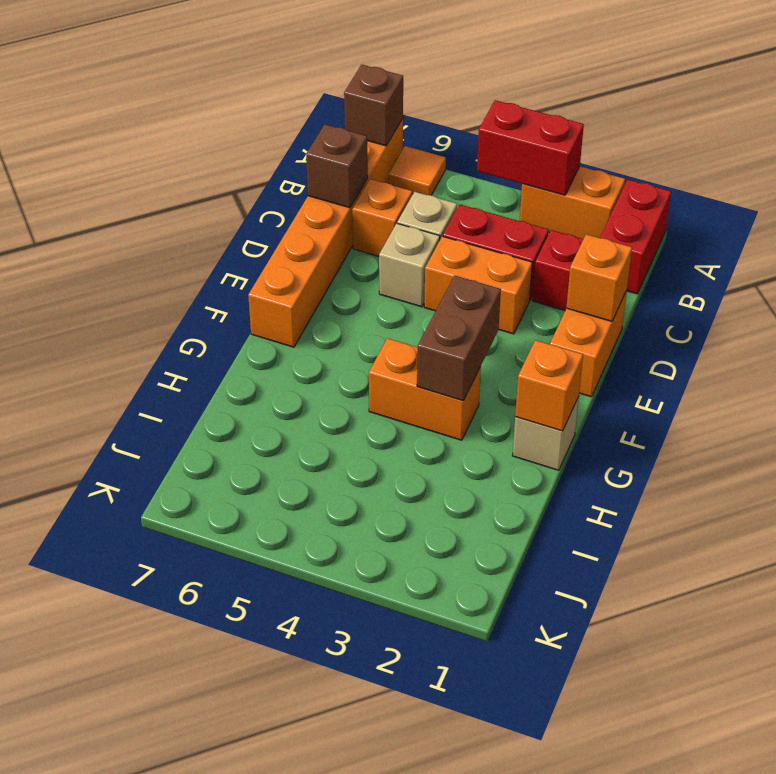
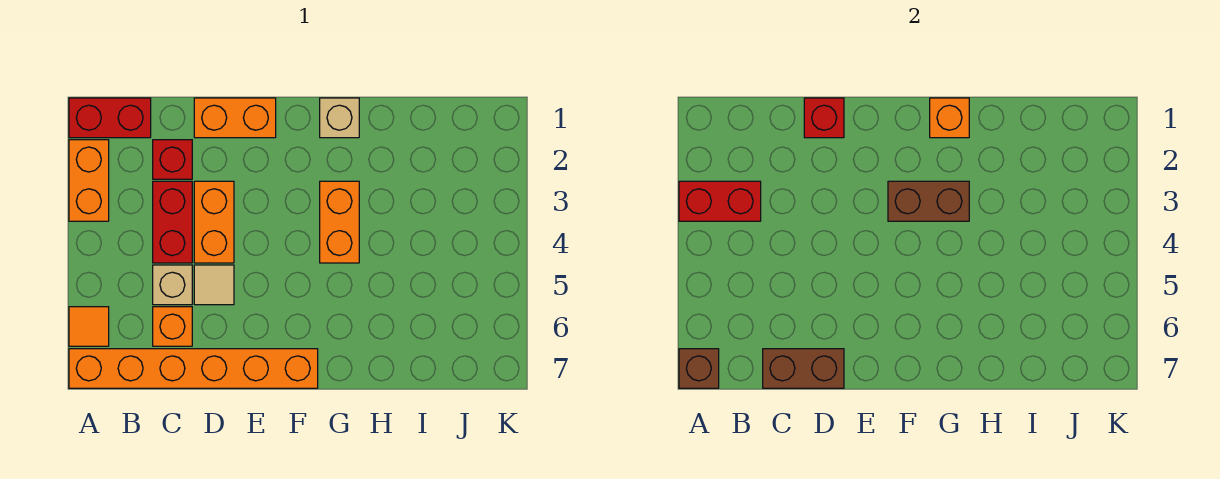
red 1x2 brick [477,100,584,195] -> red 1x2 brick turned to [679,181,761,221]
brown 1x1 brick [306,124,368,208] -> brown 1x2 brick [763,349,844,388]
orange 1x1 brick [566,234,632,321] -> red 1x1 brick [804,98,844,138]
tan 1x1 brick [379,224,440,307] -> tan 1x1 tile [194,265,234,305]

